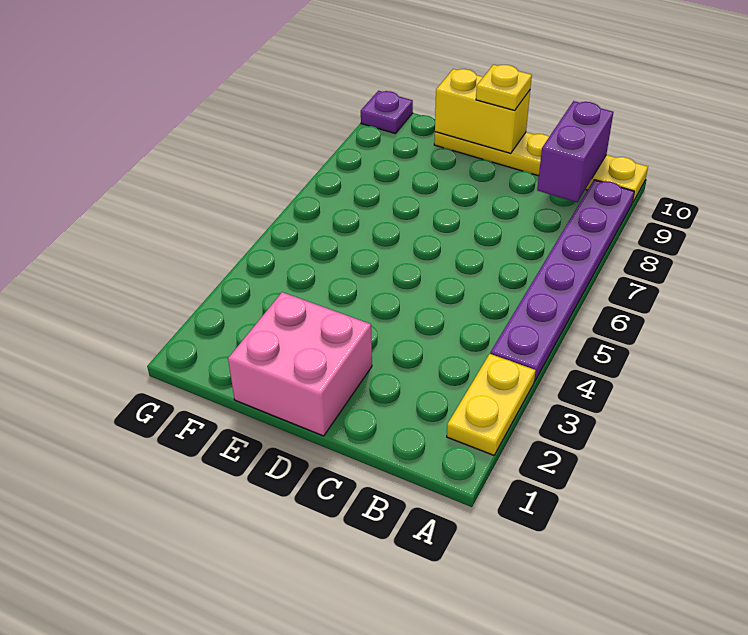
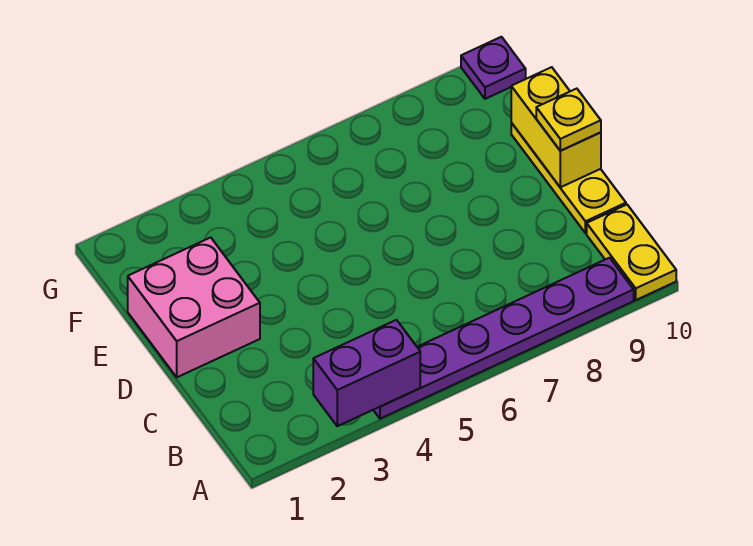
yellow 1x2 plate [447,354,536,455] -> none
purple 1x2 brick [537,101,613,202] -> purple 1x2 brick moved to [313,320,420,426]

